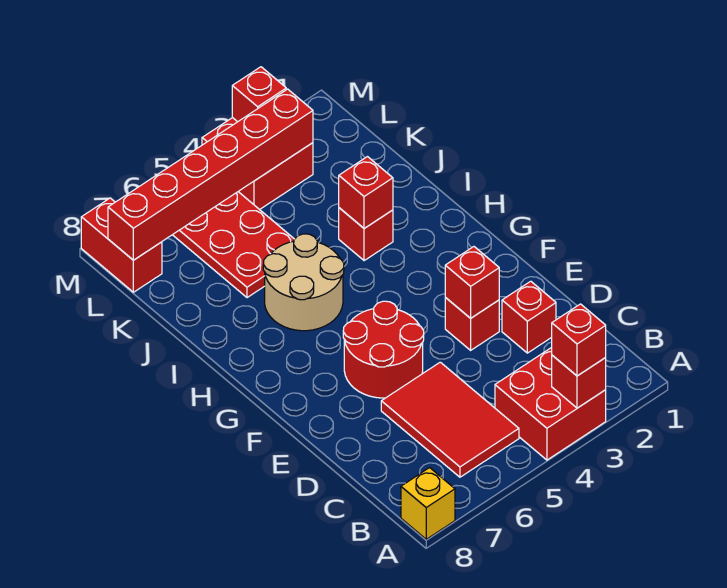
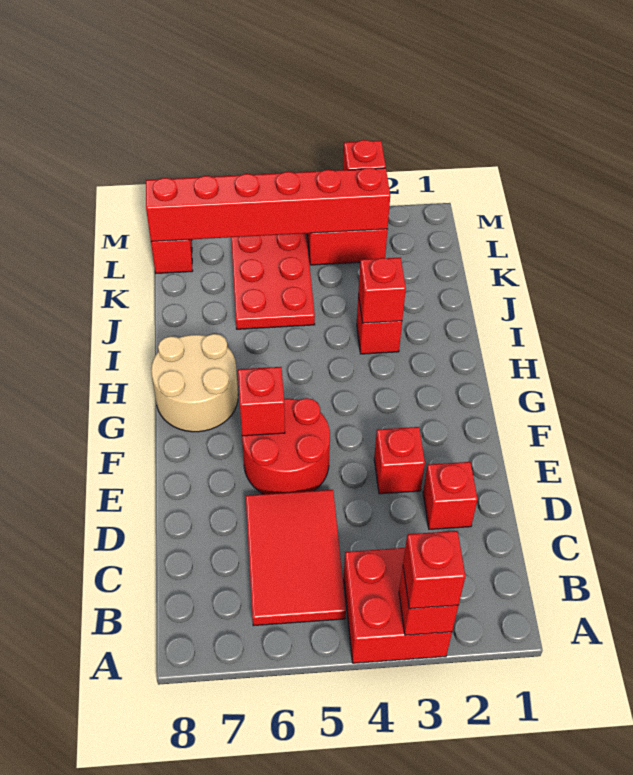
yellow 1x1 brick [401,468,455,539] -> none
red 1x1 brick [445,247,499,318] -> red 1x1 brick moved to [238,367,285,436]
tan 2x2 round brick [263,234,344,331] -> tan 2x2 round brick moved to [151,334,238,432]

